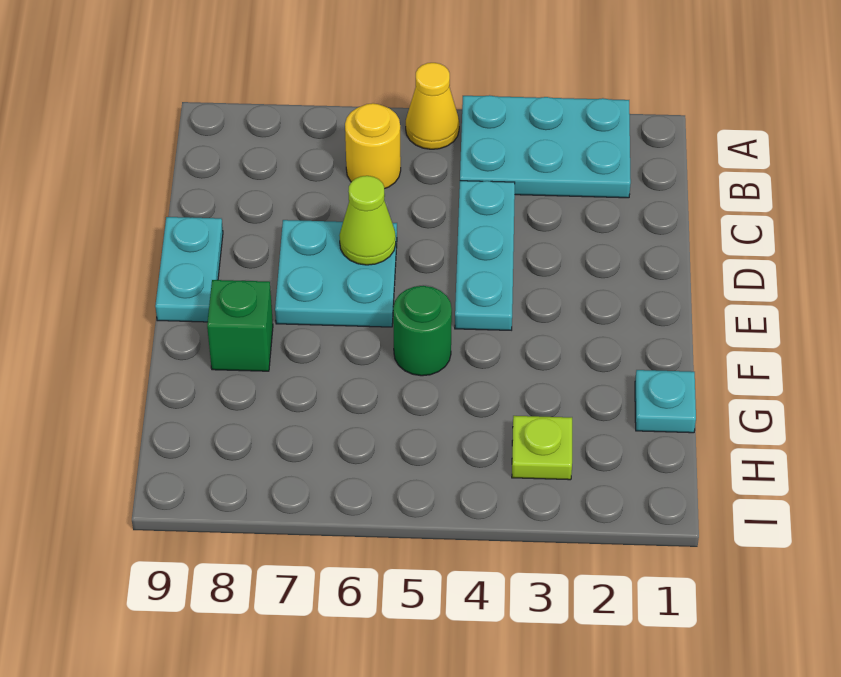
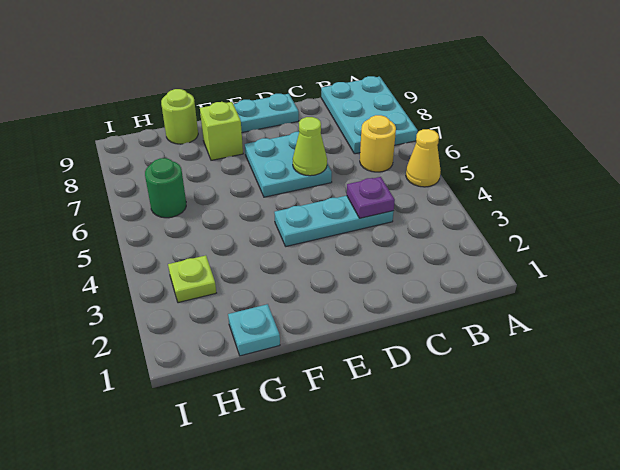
cyan 2x3 plate [460,95,631,198] -> cyan 2x3 plate moved to [321,76,418,154]
none -> purple 1x1 plate [347,177,395,218]
green 1x1 round brick [393,286,452,376] -> green 1x1 round brick moved to [145,158,186,218]
green 1x1 brick [207,280,273,371] -> lime 1x1 brick [200,102,243,160]
none -> lime 1x1 round brick [161,89,198,144]

